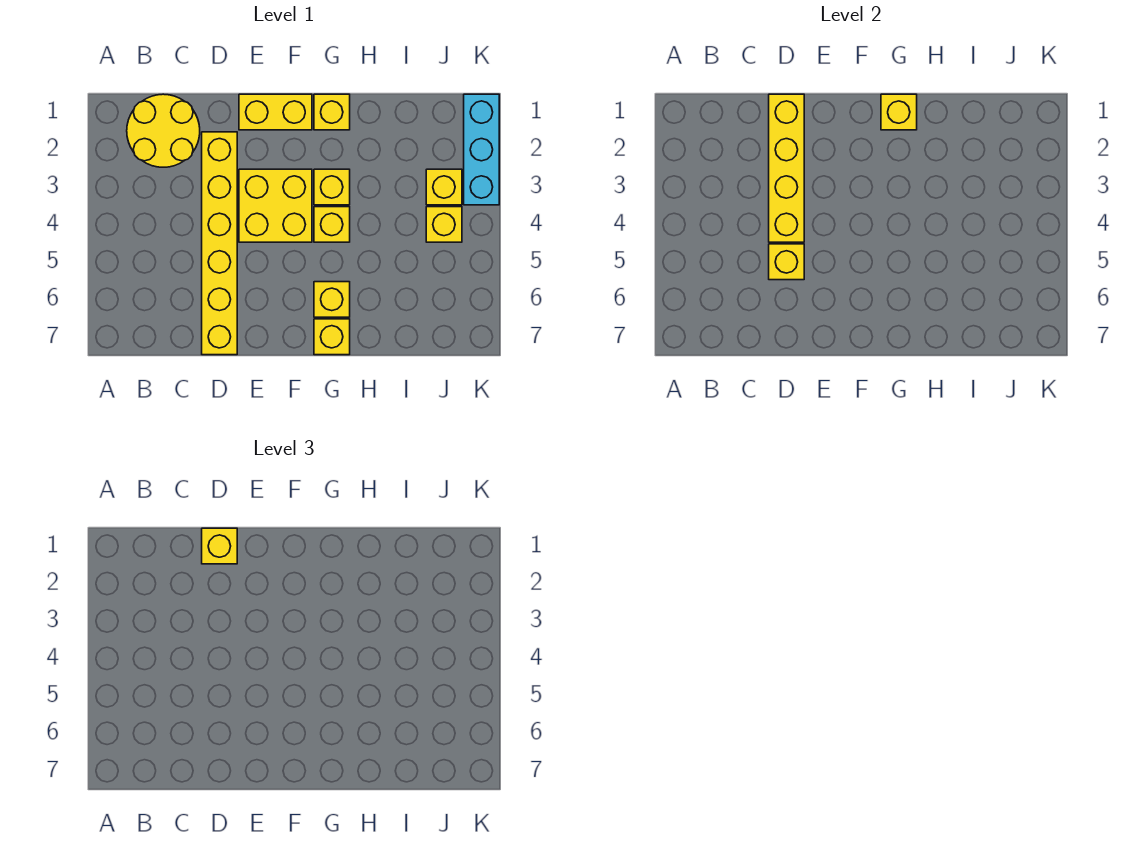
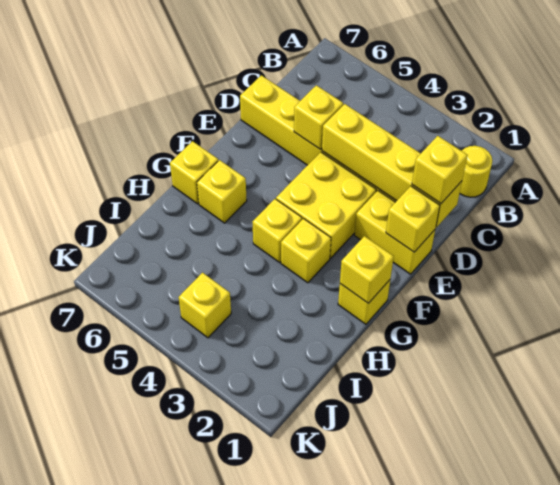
yellow 2x2 round brick [127,94,200,167] -> yellow 1x1 round brick [460,146,492,197]
yellow 1x2 brick [239,94,312,130] -> yellow 1x2 brick turned to [354,191,435,274]
yellow 1x1 brick [426,169,462,205] -> yellow 1x1 brick moved to [386,186,440,252]
cyan 1x3 brick [464,94,499,205] -> none

